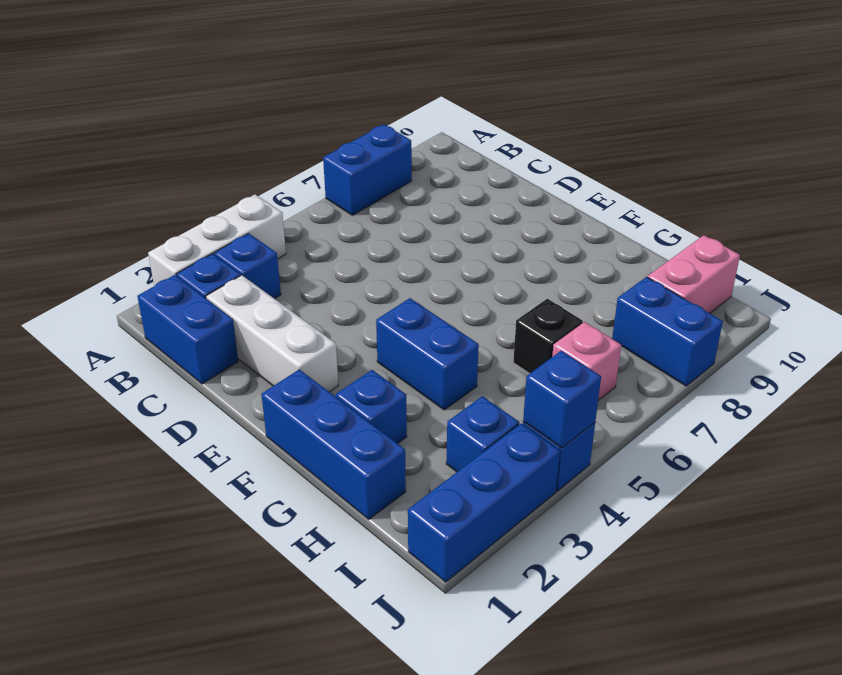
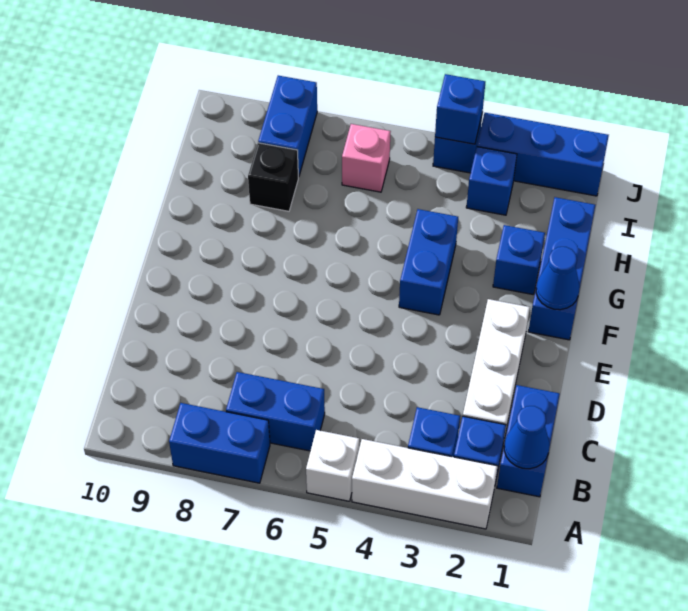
none -> white 1x1 brick [306,430,359,501]
none -> blue 1x1 cone [504,406,549,469]
none -> blue 1x2 brick [226,372,325,451]
none -> blue 1x1 cone [536,247,579,310]
black 1x1 brick [513,299,583,374] -> black 1x1 brick moved to [248,143,298,211]
pink 1x2 brick [648,235,740,313] -> none

